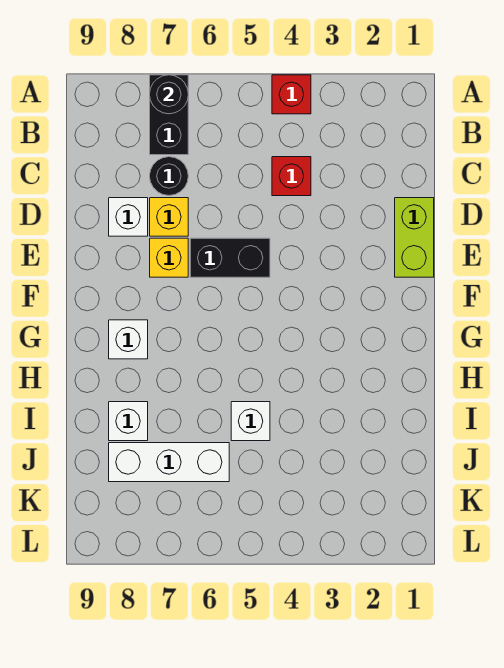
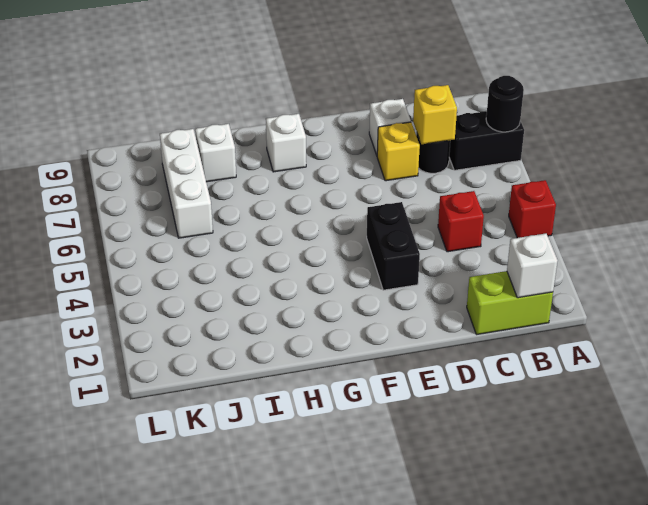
lime 1x2 brick [395,198,434,277] -> lime 1x2 brick moved to [467,271,553,335]
black 1x2 brick [190,238,270,277] -> black 1x2 brick moved to [367,202,420,290]
yellow 1x1 brick [150,238,188,277] -> yellow 1x1 brick moved to [413,85,457,144]
white 1x1 brick [231,402,270,441] -> white 1x1 brick moved to [507,234,558,298]

